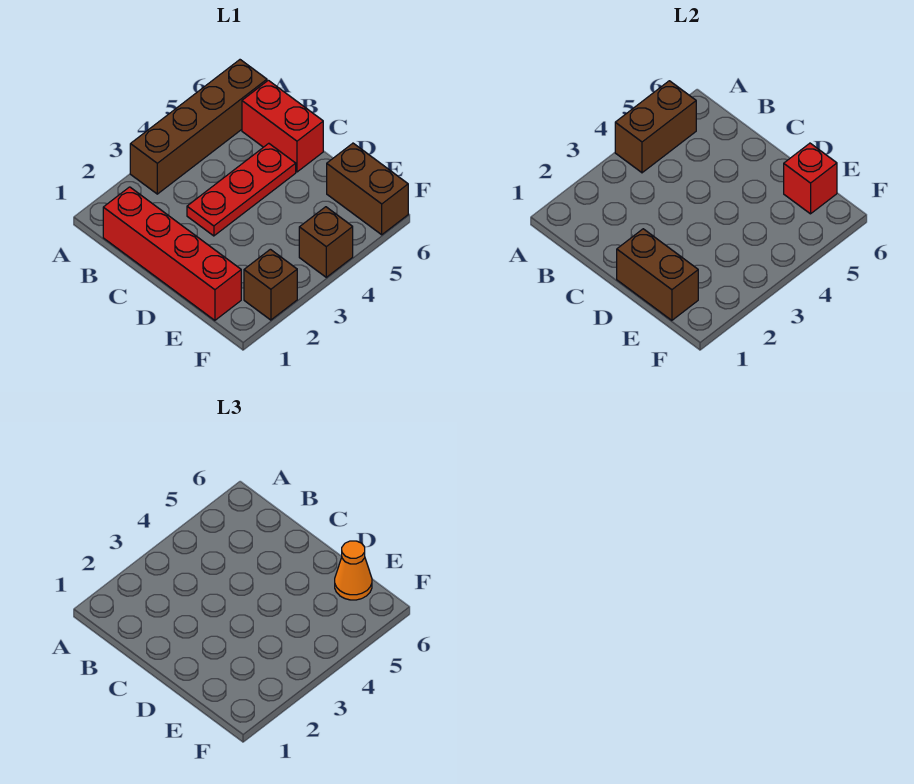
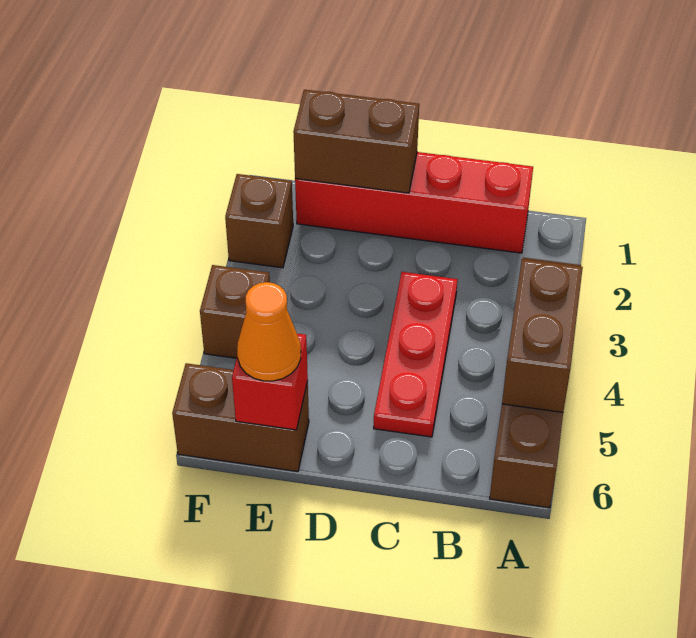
red 1x2 brick [242,80,323,172] -> none

